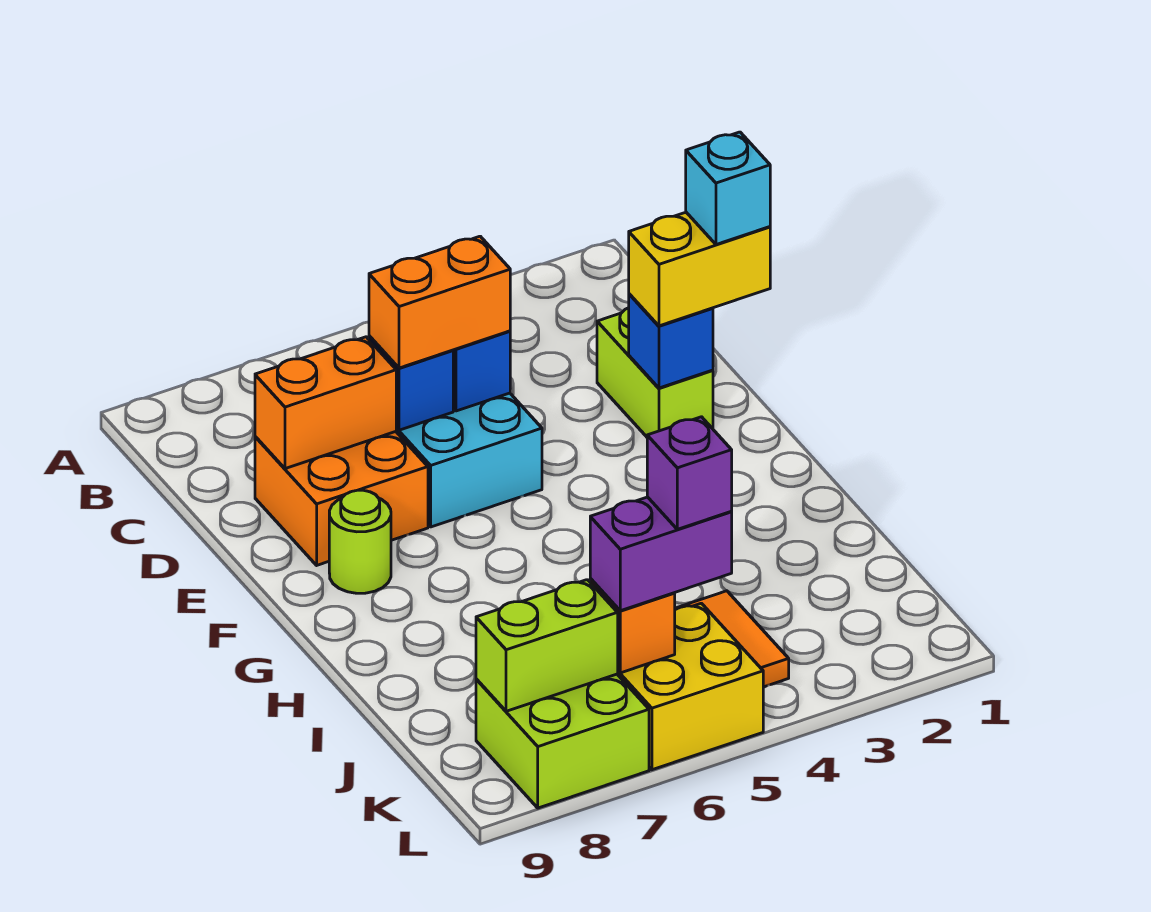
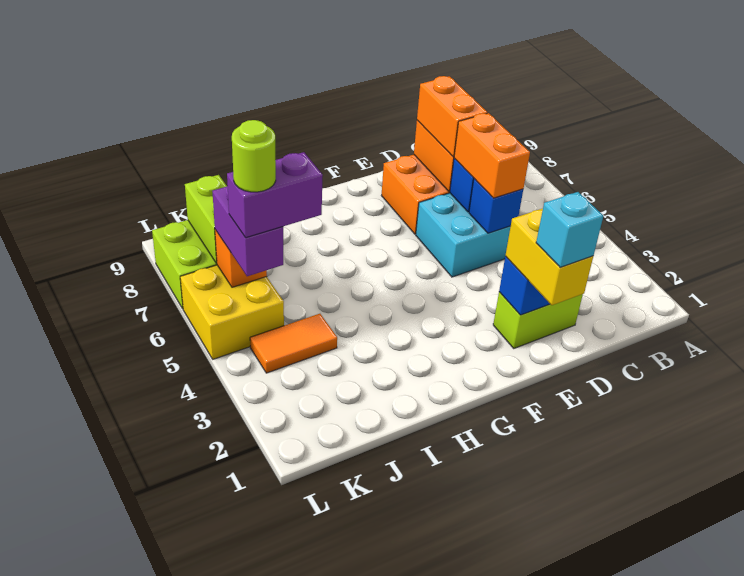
none -> orange 1x2 brick [417,76,488,157]
lime 1x1 round brick [329,490,391,593] -> lime 1x1 round brick moved to [232,120,276,192]
purple 1x1 brick [647,417,732,529] -> purple 1x2 brick [227,152,323,238]

